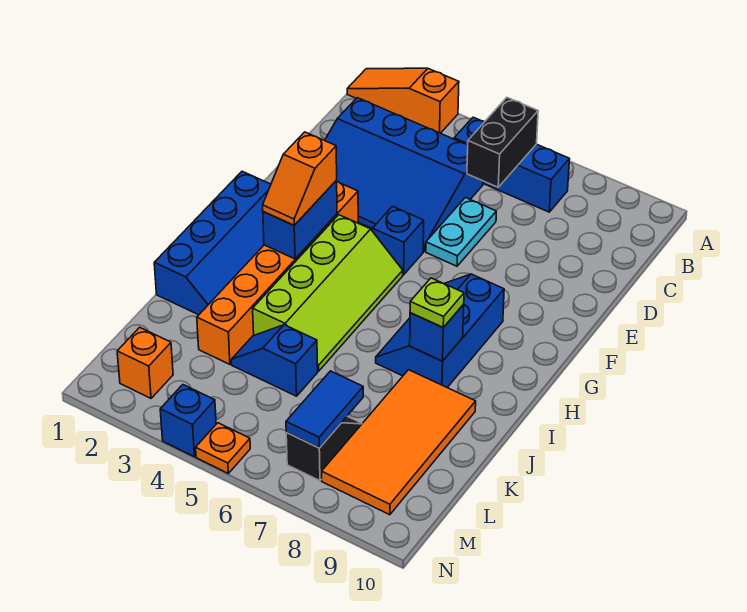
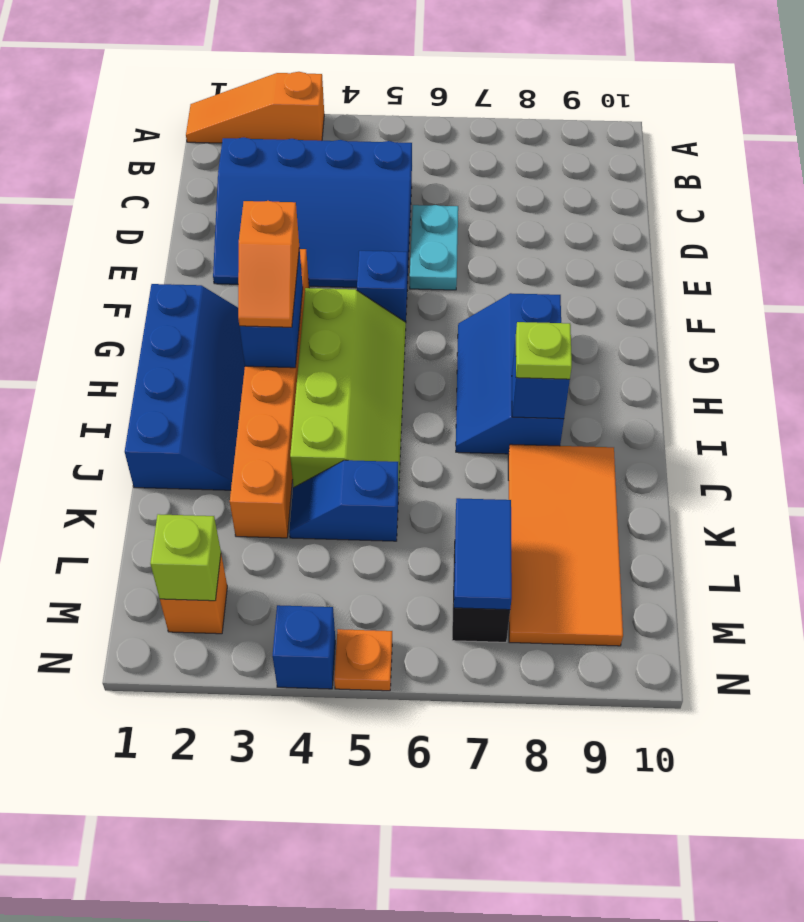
blue 1x3 brick [454,117,569,212] -> none
black 1x2 brick [467,98,538,187] -> none
none -> lime 1x1 brick [150,514,221,601]

